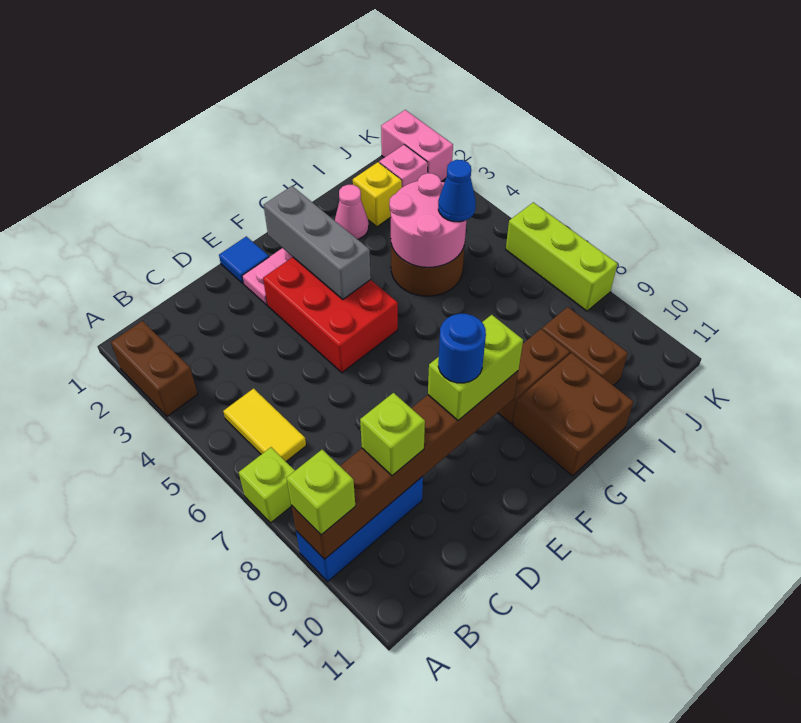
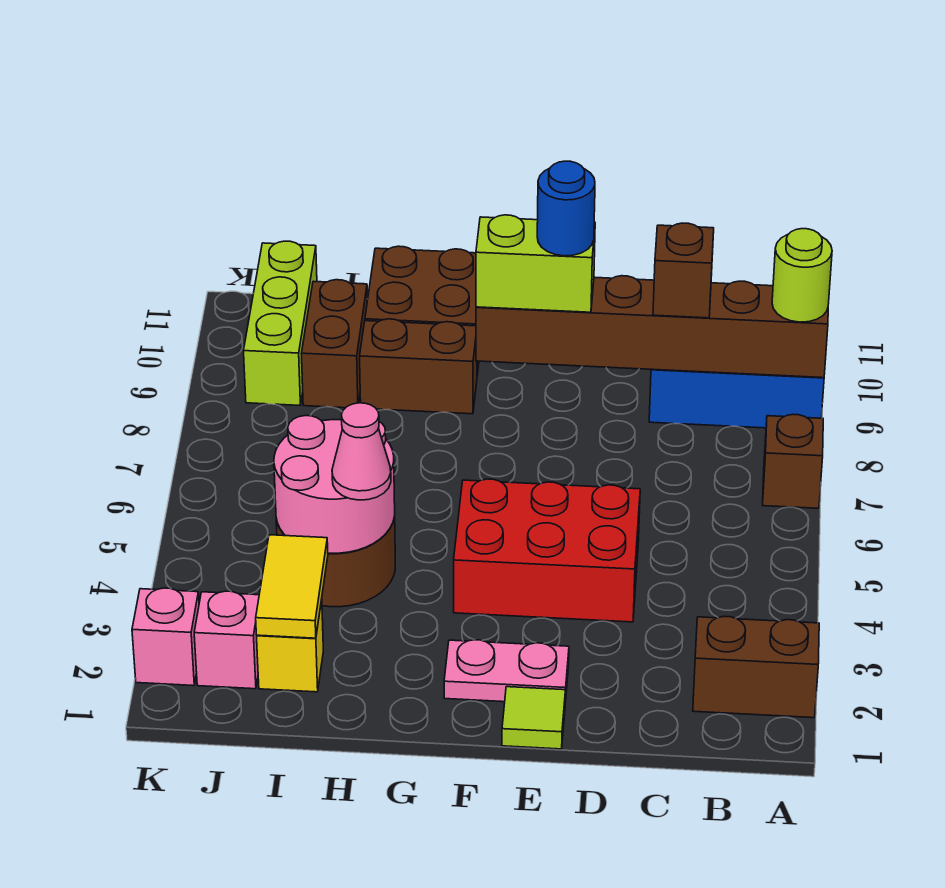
brown 1x2 brick [111,321,198,416] -> brown 1x2 brick turned to [693,616,819,718]
lime 1x1 brick [239,447,295,523] -> brown 1x1 brick [763,414,823,508]
lime 1x1 brick [287,450,355,535] -> lime 1x1 round brick [772,229,832,322]
yellow 1x2 tile [223,388,306,461] -> yellow 1x2 tile moved to [256,535,328,638]
lime 1x1 brick [360,393,425,476] -> brown 1x1 brick [653,223,714,318]
blue 1x1 tile [219,236,269,283] -> lime 1x1 tile [502,687,565,749]
red 2x3 brick [263,257,398,373] -> red 2x3 brick turned to [454,479,640,622]
grey 1x3 brick [264,186,371,299] -> none
pink 1x1 cone [335,185,369,239] -> pink 1x1 cone moved to [332,403,391,500]
blue 1x1 cone [438,160,476,222] -> none
pink 1x2 brick [381,110,453,182] -> pink 1x1 brick [132,588,199,686]
lime 1x3 brick [506,202,618,311] -> lime 1x3 brick moved to [244,241,317,405]

